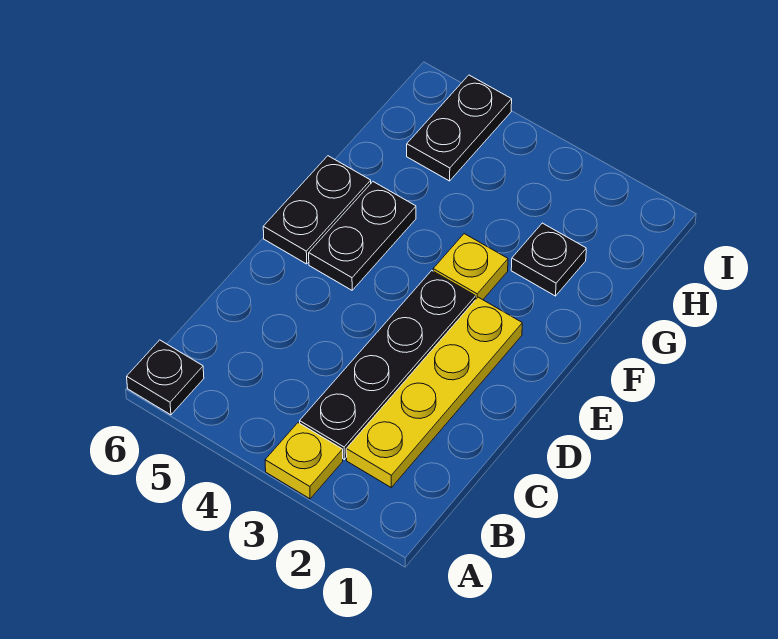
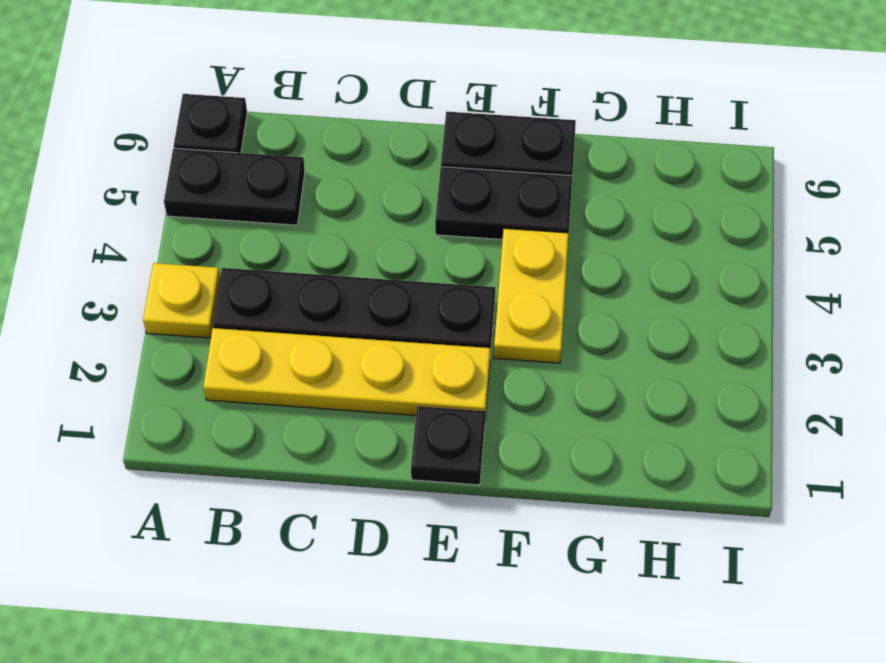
yellow 1x1 plate [433,234,508,300] -> yellow 1x2 plate [494,228,569,363]
black 1x1 plate [511,223,586,296] -> black 1x1 plate moved to [411,406,485,485]
black 1x2 plate [407,75,512,181] -> black 1x2 plate moved to [164,148,305,225]

